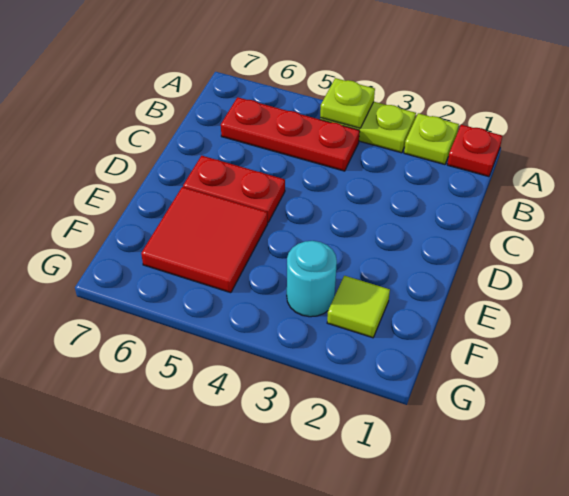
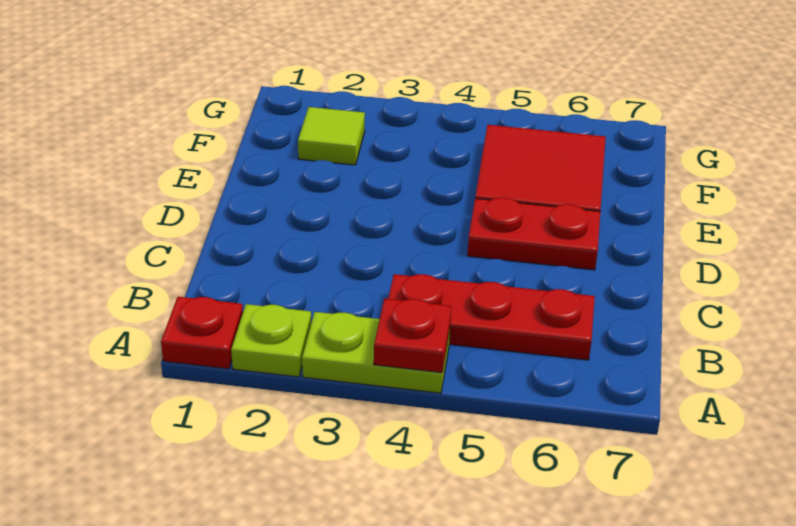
lime 1x1 plate [320,78,375,128] -> red 1x1 plate [374,298,451,373]
cyan 1x1 round brick [287,241,337,317] -> none

